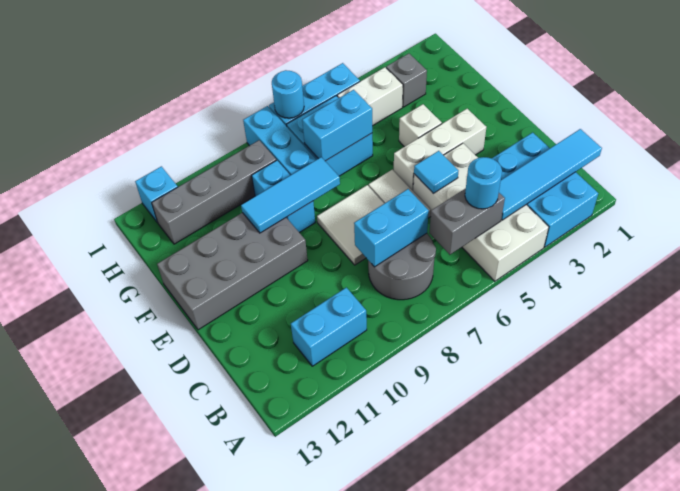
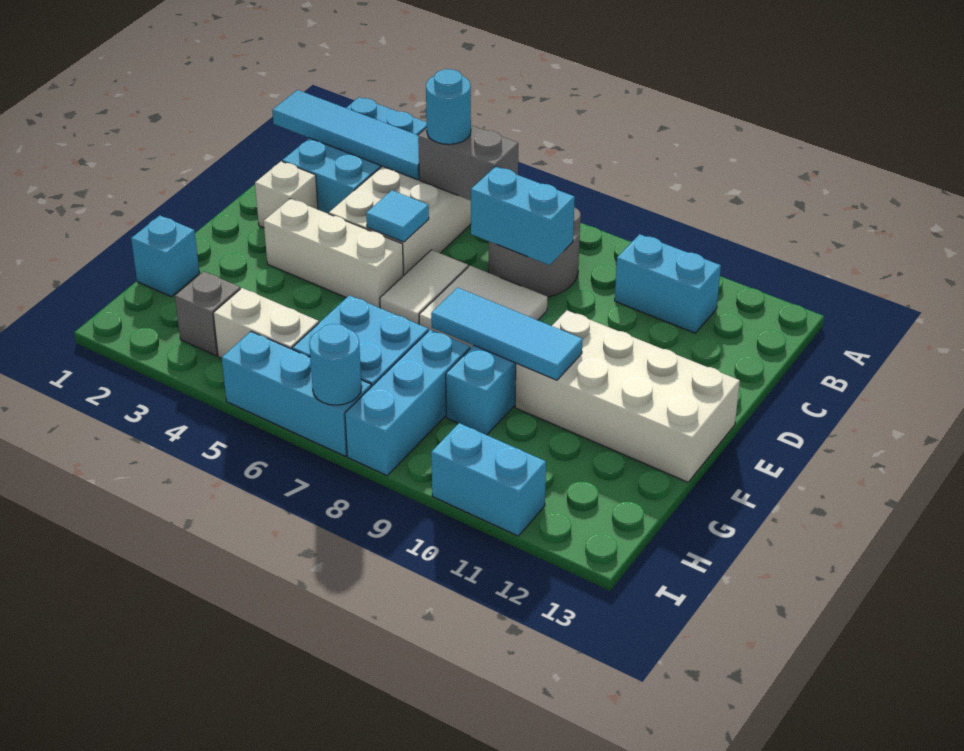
grey 2x4 brick [157,213,308,330] -> white 2x4 brick [515,311,740,482]
white 1x1 brick [399,104,442,147] -> white 1x1 brick moved to [255,161,318,228]
cyan 1x2 brick [302,90,372,161] -> cyan 1x2 brick moved to [431,423,546,536]
grey 1x4 brick [152,140,276,244] -> none
cyan 1x1 brick [135,166,178,223] -> cyan 1x1 brick moved to [131,215,199,297]

